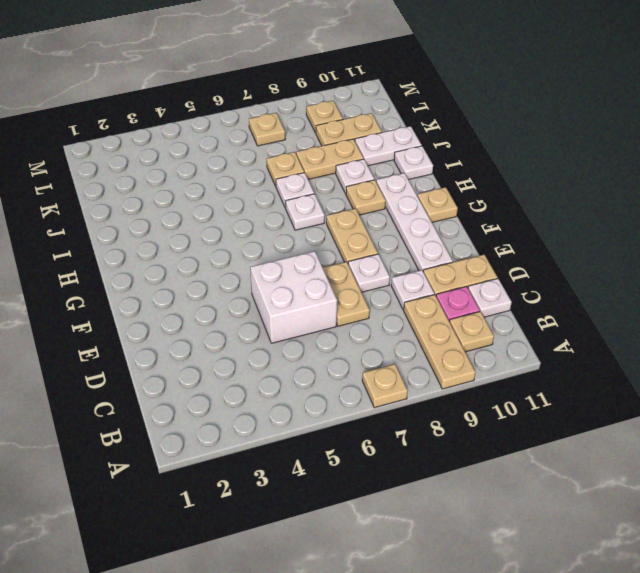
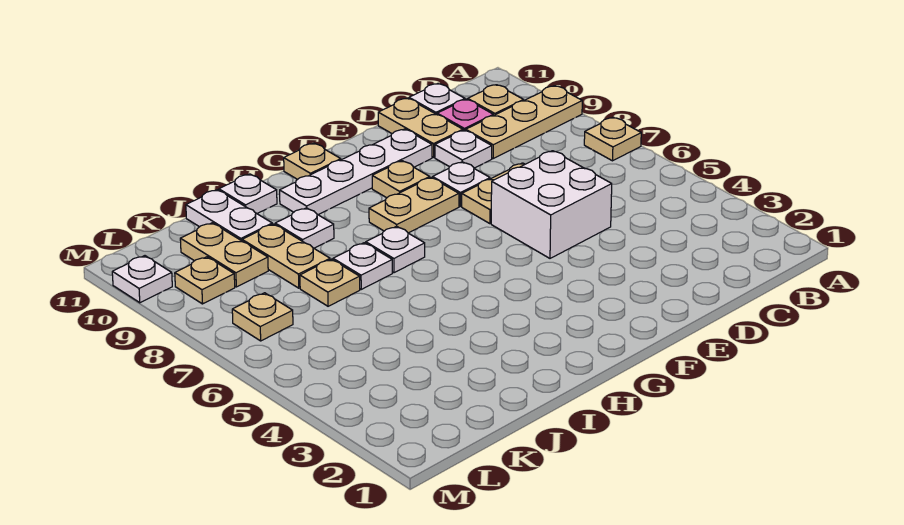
tan 1x1 plate [346,180,386,215] -> tan 1x1 plate moved to [372,161,430,198]
none -> white 1x1 plate [112,256,172,303]

